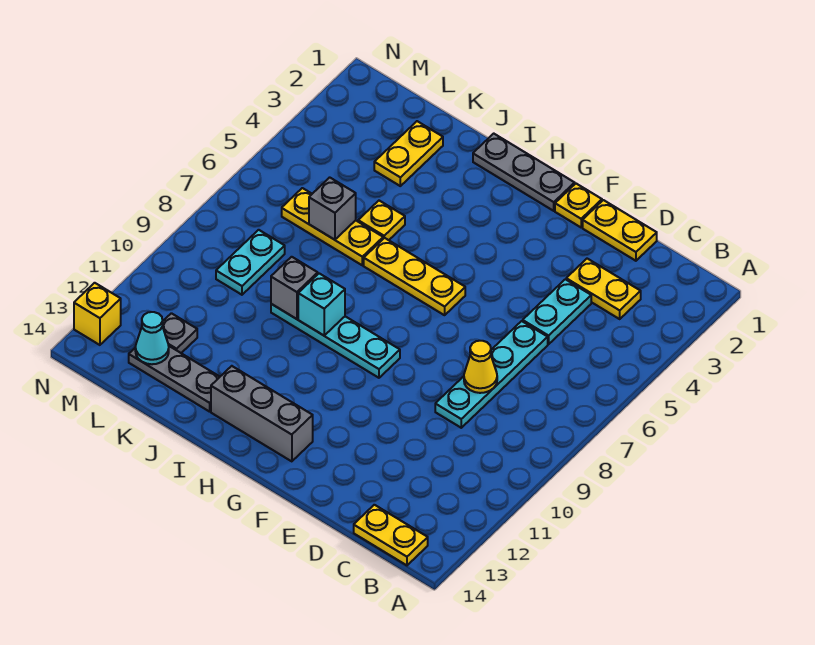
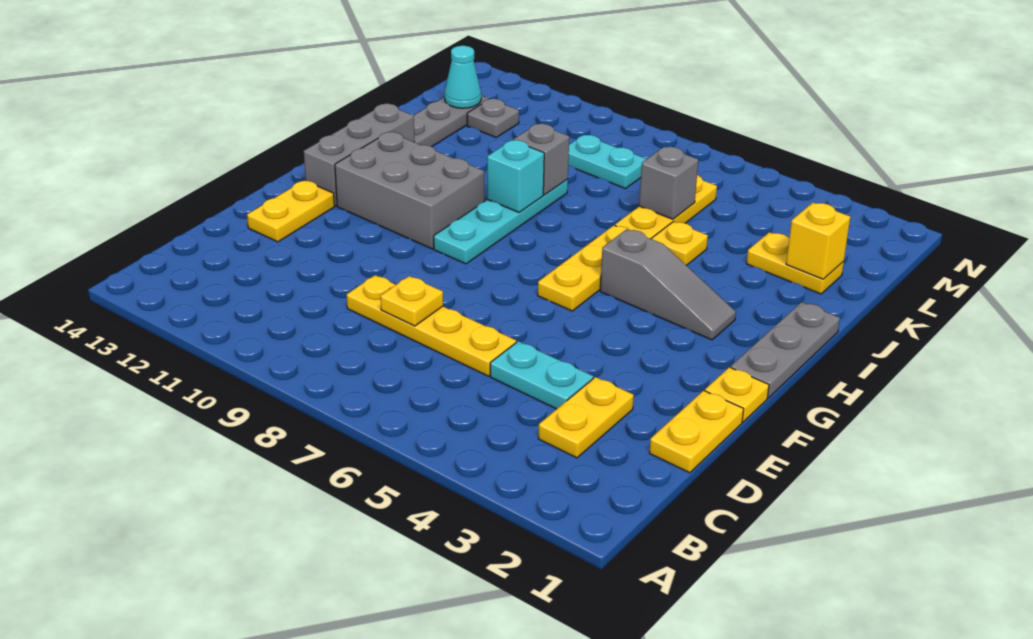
yellow 1x2 plate [354,505,428,565] -> yellow 1x2 plate moved to [247,180,334,242]
cyan 1x4 plate [435,321,548,428] -> yellow 1x4 plate [347,275,516,376]
yellow 1x1 cone [464,341,497,393] -> yellow 1x1 plate [381,276,443,326]
none -> grey 2x3 brick [335,132,484,249]
none -> grey 1x3 slope [600,229,736,340]
yellow 1x1 brick [74,283,121,345] -> yellow 1x1 brick moved to [786,203,850,279]

